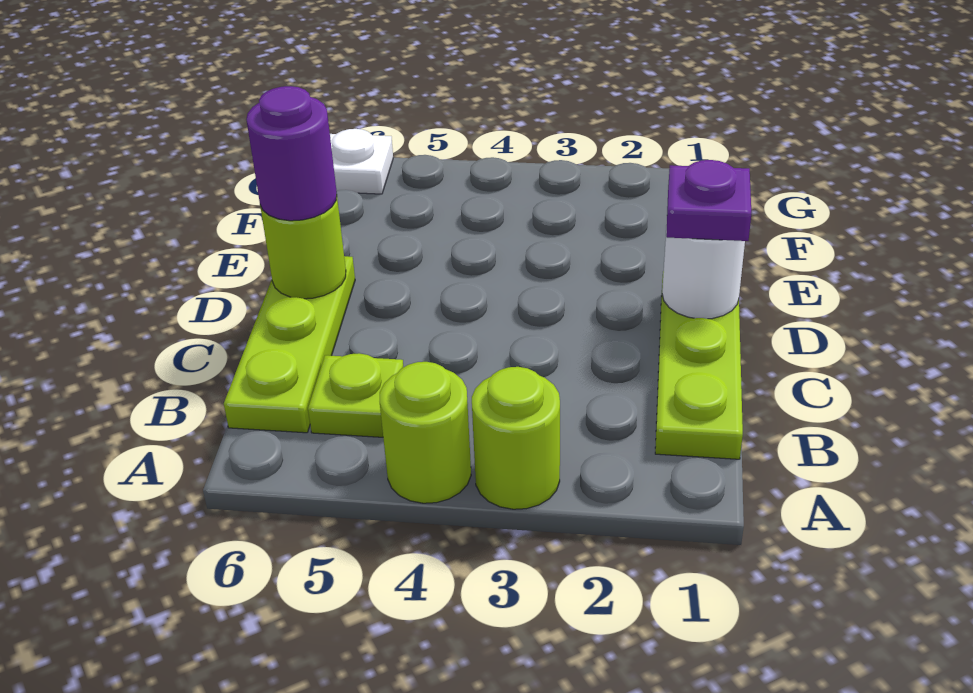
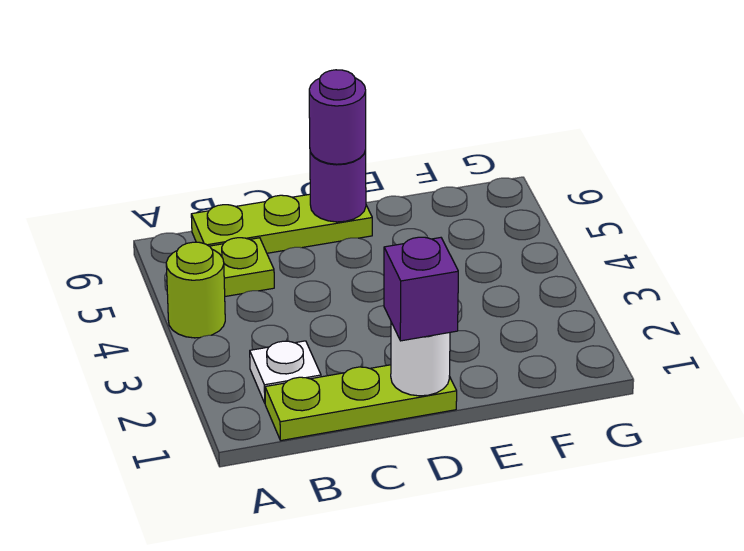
lime 1x1 round brick [472,367,560,509] -> none
purple 1x1 plate [666,160,751,241] -> purple 1x1 brick [384,237,458,341]
lime 1x1 round brick [260,198,346,299] -> purple 1x1 round brick [310,151,366,222]
white 1x1 plate [330,129,393,194] -> white 1x1 plate moved to [250,341,321,403]

